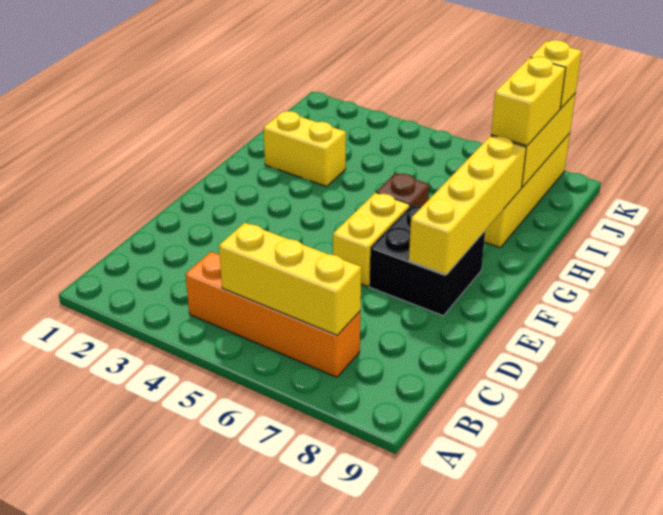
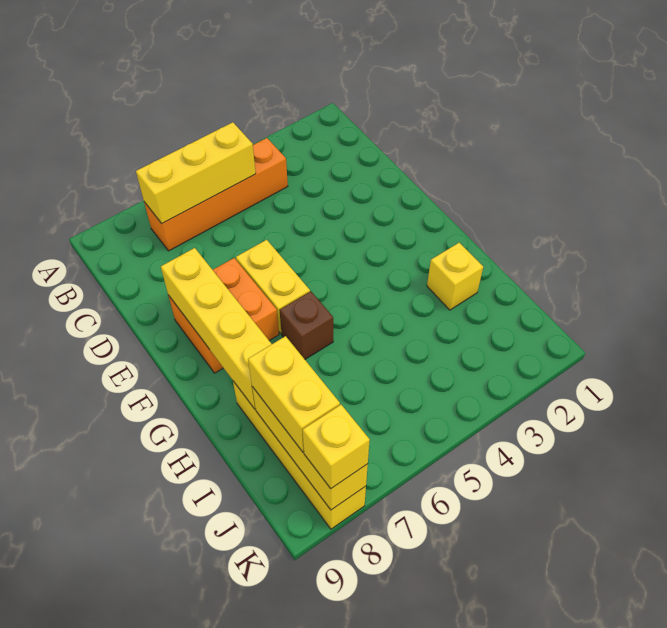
black 2x2 brick [369,205,485,316] -> orange 2x2 brick [168,258,279,373]
yellow 1x2 brick [263,111,346,187] -> yellow 1x1 brick [427,243,483,310]

